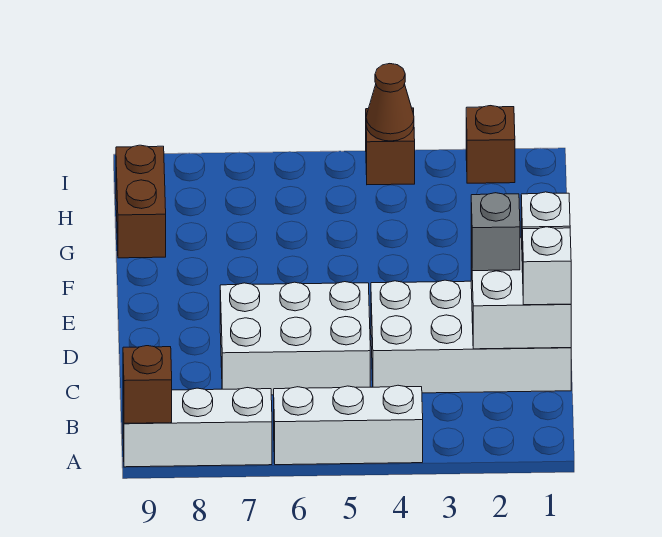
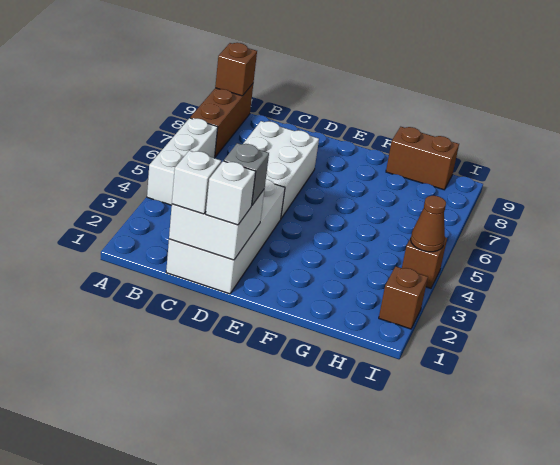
white 1x3 brick [123,388,272,467] -> brown 1x3 brick [190,84,253,157]

